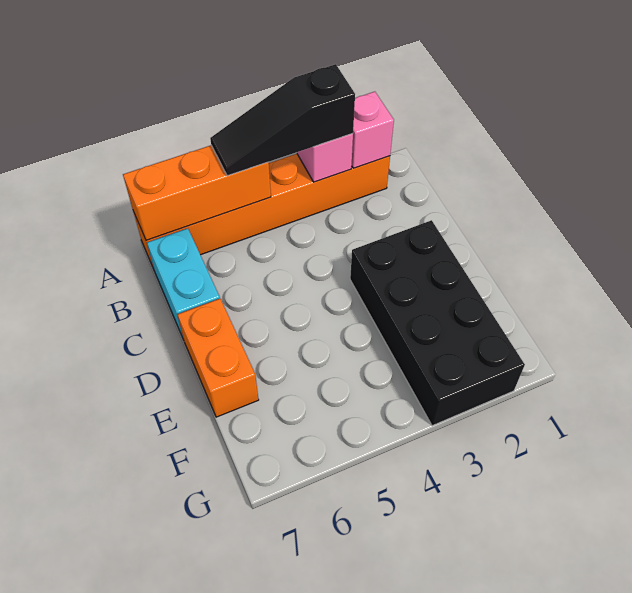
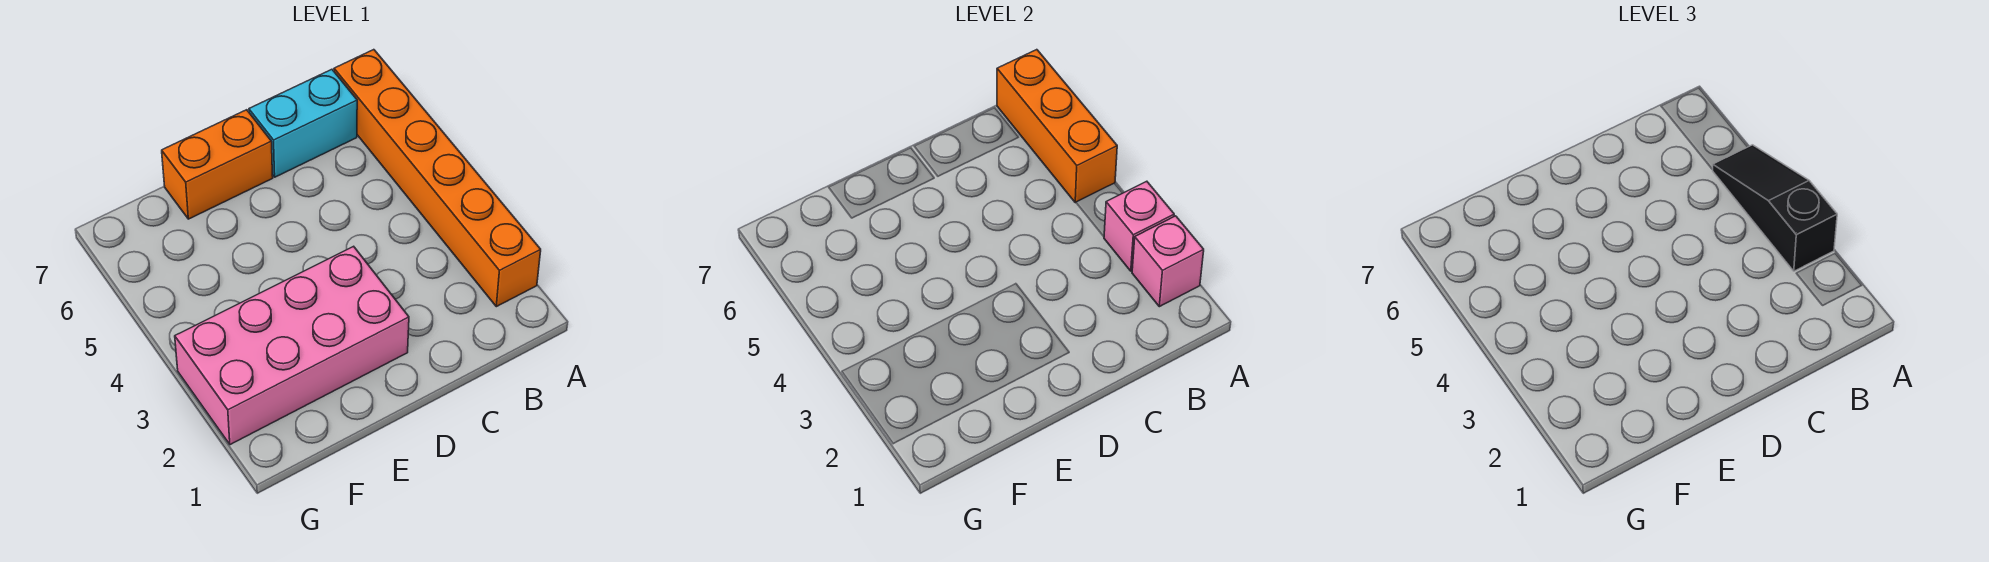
black 2x4 brick [350,220,525,426] -> pink 2x4 brick [175,246,409,445]

